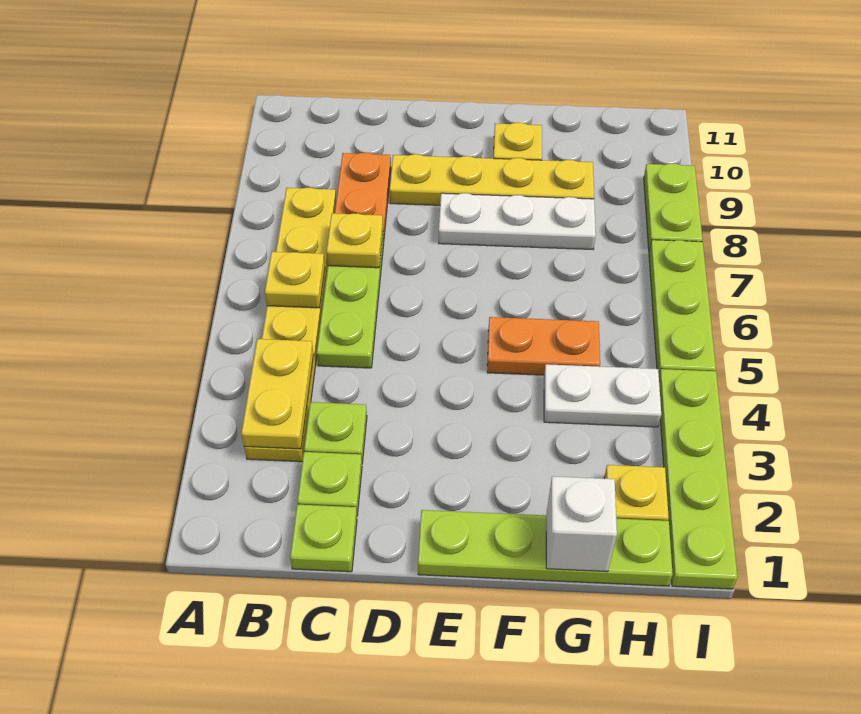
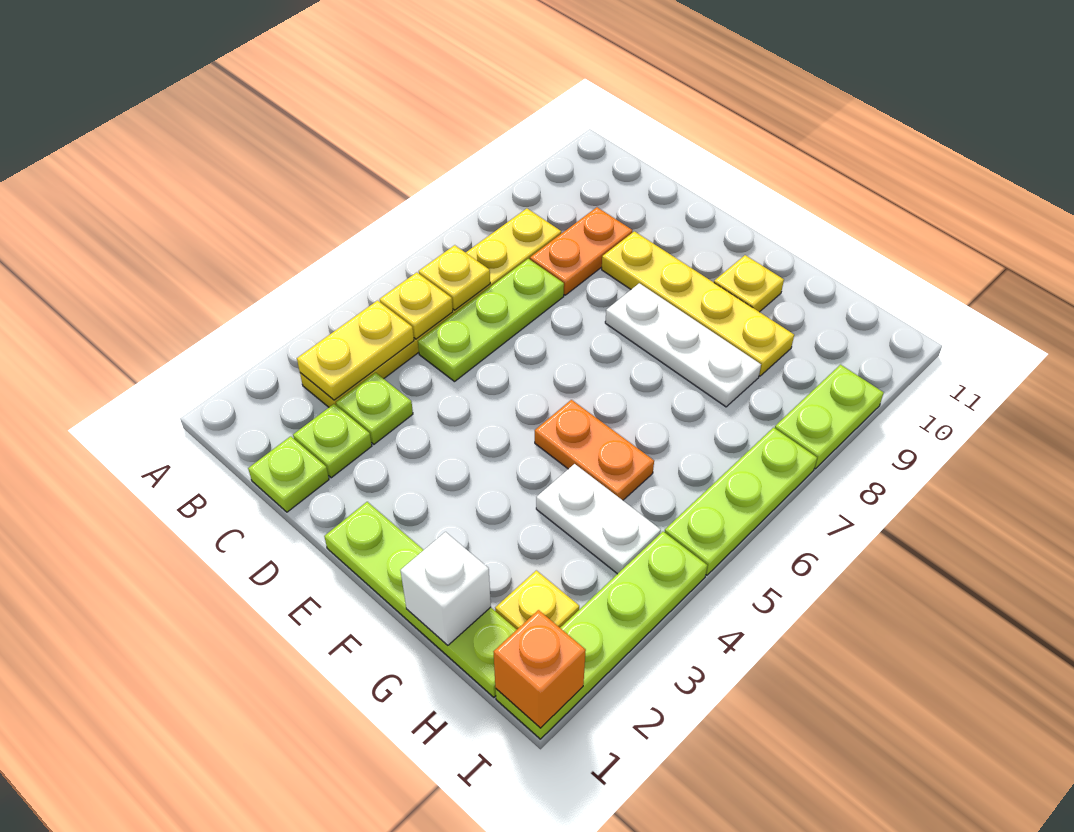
yellow 1x1 plate [326,213,383,268] -> yellow 1x1 plate moved to [380,272,453,339]
none -> orange 1x1 brick [494,610,586,728]

